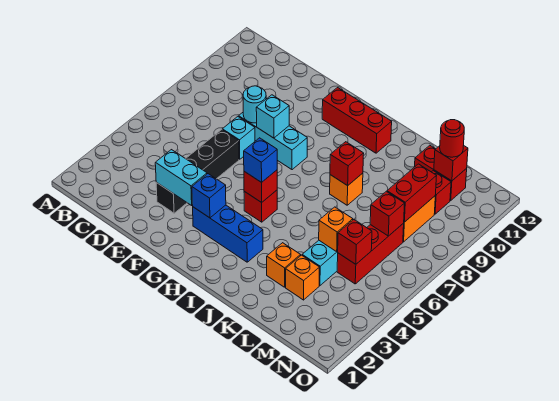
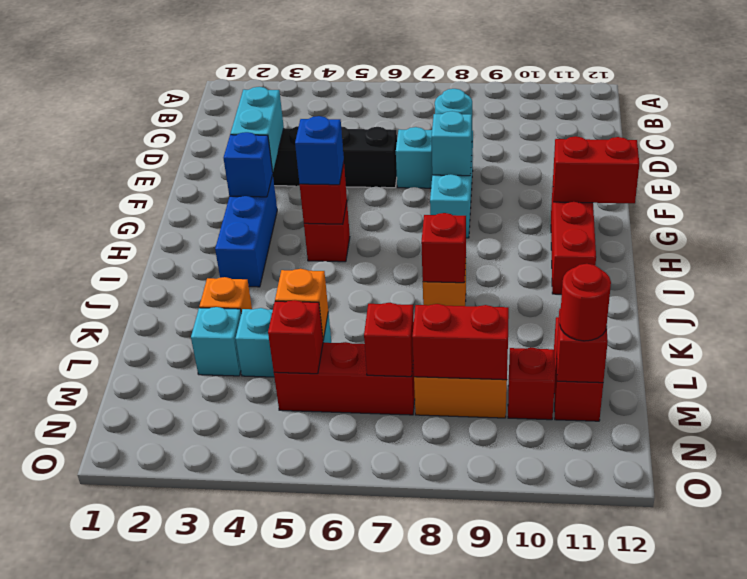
none -> red 1x2 brick [553,136,639,203]
orange 1x1 brick [286,255,319,300] -> cyan 1x1 brick [191,307,241,376]

